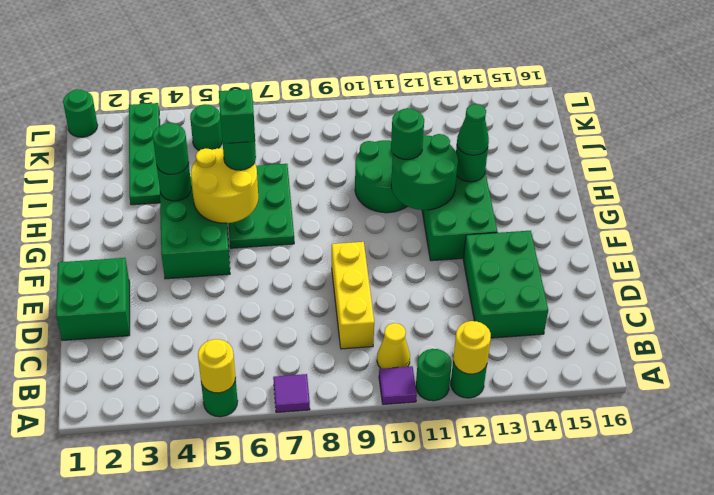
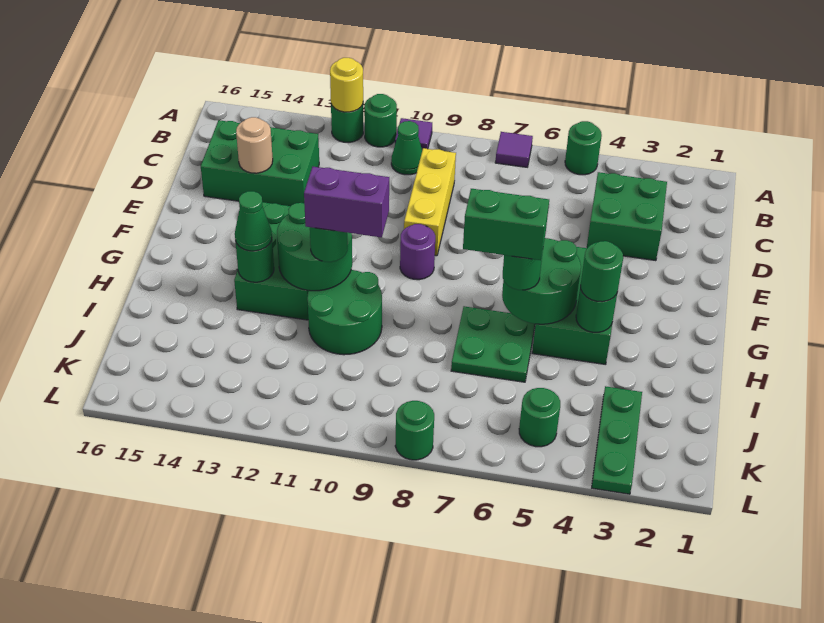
yellow 1x1 round brick [198,339,236,393] -> none
yellow 1x1 cone [377,323,410,369] -> green 1x1 cone [391,121,422,175]
green 2x3 brick [463,231,548,338] -> green 2x3 brick turned to [201,120,319,206]
green 2x2 brick [56,258,130,341] -> green 2x2 brick moved to [587,172,667,261]
none -> tan 1x1 round brick [236,117,273,173]
none -> purple 1x1 round brick [400,224,435,280]
yellow 2x2 round brick [191,148,258,223] -> green 2x2 round brick [502,238,581,324]
green 2x3 plate [229,164,294,248] -> green 2x2 plate [451,306,535,382]
green 1x1 brick [219,89,255,144] -> green 1x2 brick [463,189,549,260]
none -> purple 1x2 brick [304,167,389,237]
green 1x4 plate [129,103,160,205] -> green 1x3 plate [592,386,642,494]
green 1x1 round brick [63,89,98,137] -> green 1x1 round brick moved to [395,401,434,460]

